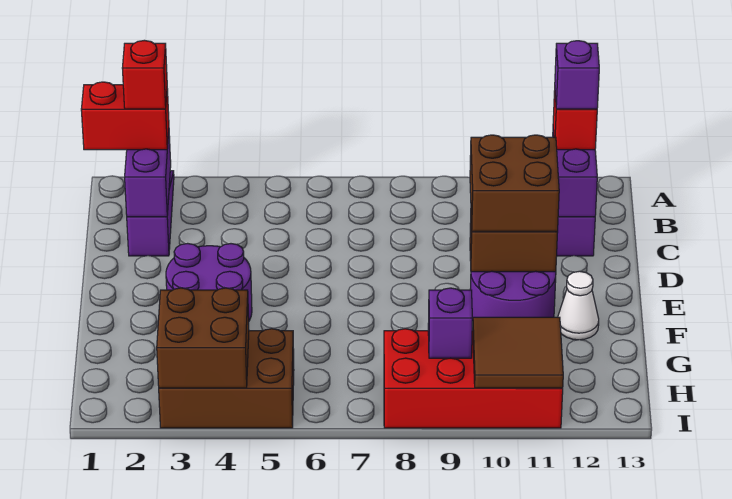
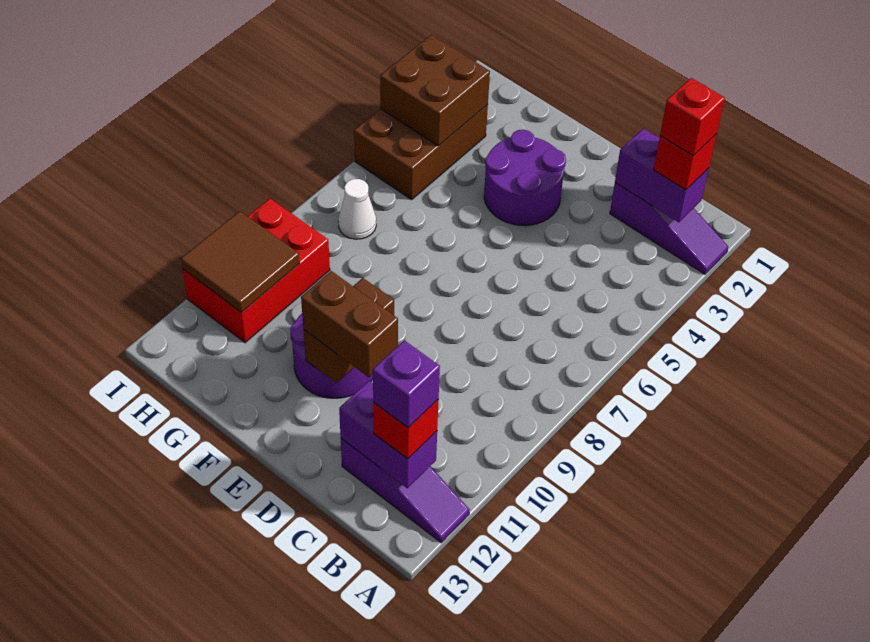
red 1x2 brick [81,82,169,150] -> red 1x1 brick [654,134,717,190]
brown 2x2 brick [470,135,559,231] -> brown 1x2 brick [301,271,398,377]
white 1x1 cone [558,271,599,340] -> white 1x1 cone moved to [338,179,376,239]
red 2x4 brick [384,329,563,428] -> red 2x3 brick [183,199,330,343]
purple 1x1 brick [428,288,472,358] -> none

